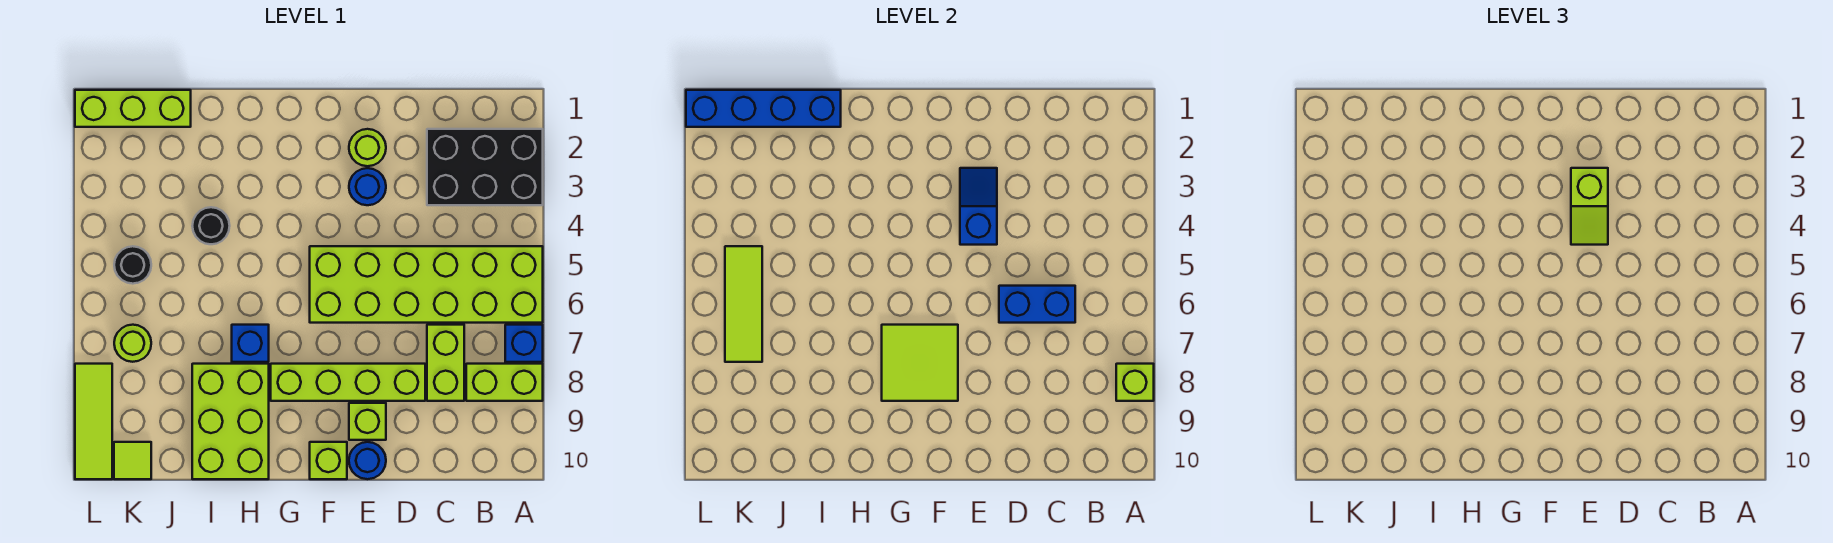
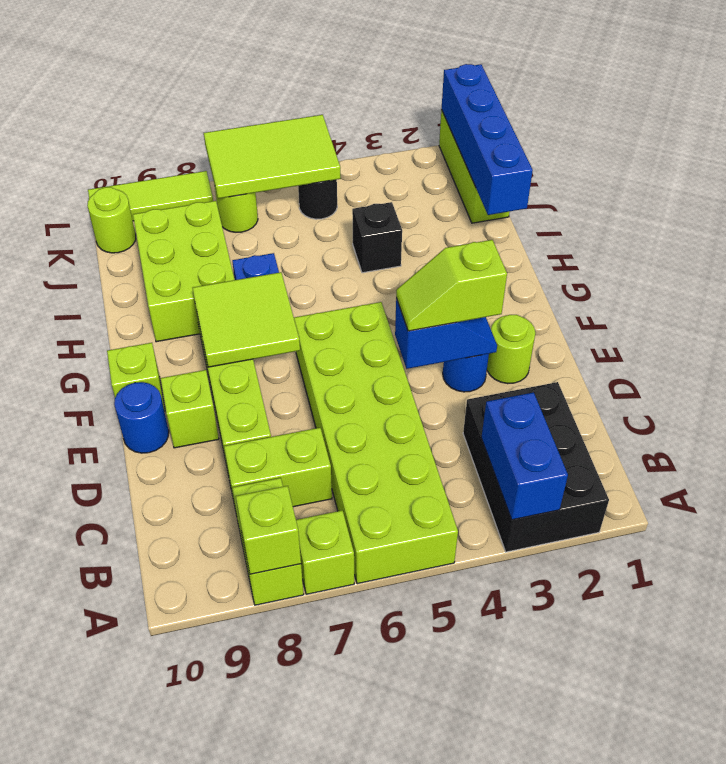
blue 1x1 brick [505,325,543,362] -> lime 1x1 brick [296,510,354,594]
blue 1x2 brick [999,286,1075,323] -> blue 1x2 brick moved to [481,392,568,520]
lime 2x3 brick [192,364,269,479] -> lime 2x3 brick turned to [133,201,235,342]
black 1x1 round brick [192,207,230,244] -> black 1x1 brick [352,202,402,273]
lime 1x3 tile [725,246,762,362] -> lime 2x3 tile [204,115,341,199]
lime 1x1 tile [114,442,151,479] -> lime 1x1 round brick [87,187,136,253]

